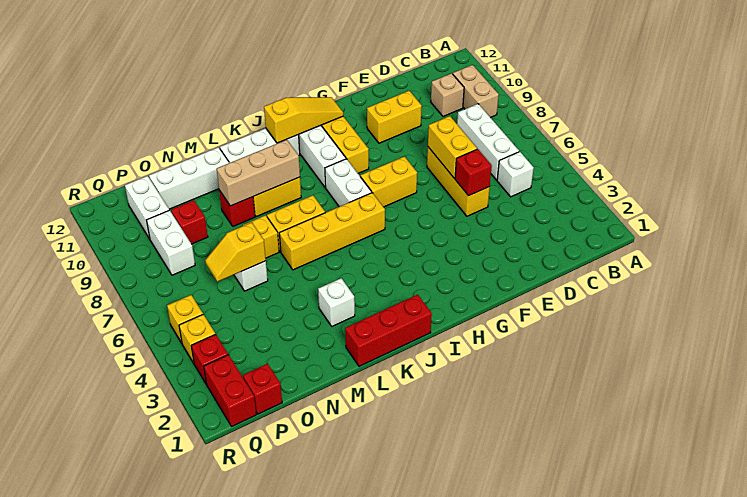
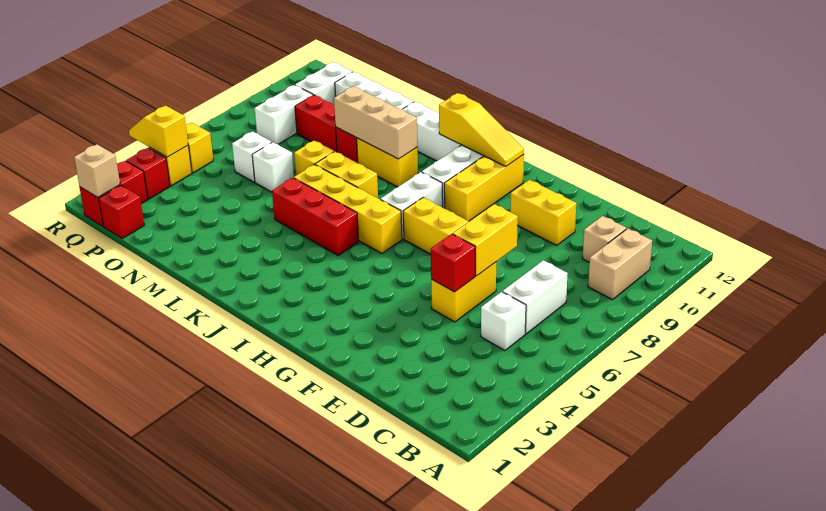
white 1x3 brick [457,104,519,180] -> white 1x2 brick [503,260,568,334]
yellow 1x3 brick [427,147,490,216] -> yellow 1x2 brick [431,262,496,322]
red 1x3 brick [345,295,432,366] -> red 1x3 brick moved to [272,178,359,255]
white 1x1 brick [318,278,355,326] -> white 1x1 brick moved to [232,131,272,182]
yellow 1x2 slope [205,222,266,282] -> yellow 1x2 slope moved to [129,106,188,157]
red 1x1 brick [171,200,208,244] -> red 1x2 brick [295,95,337,152]
none -> tan 1x1 brick [74,144,120,197]

